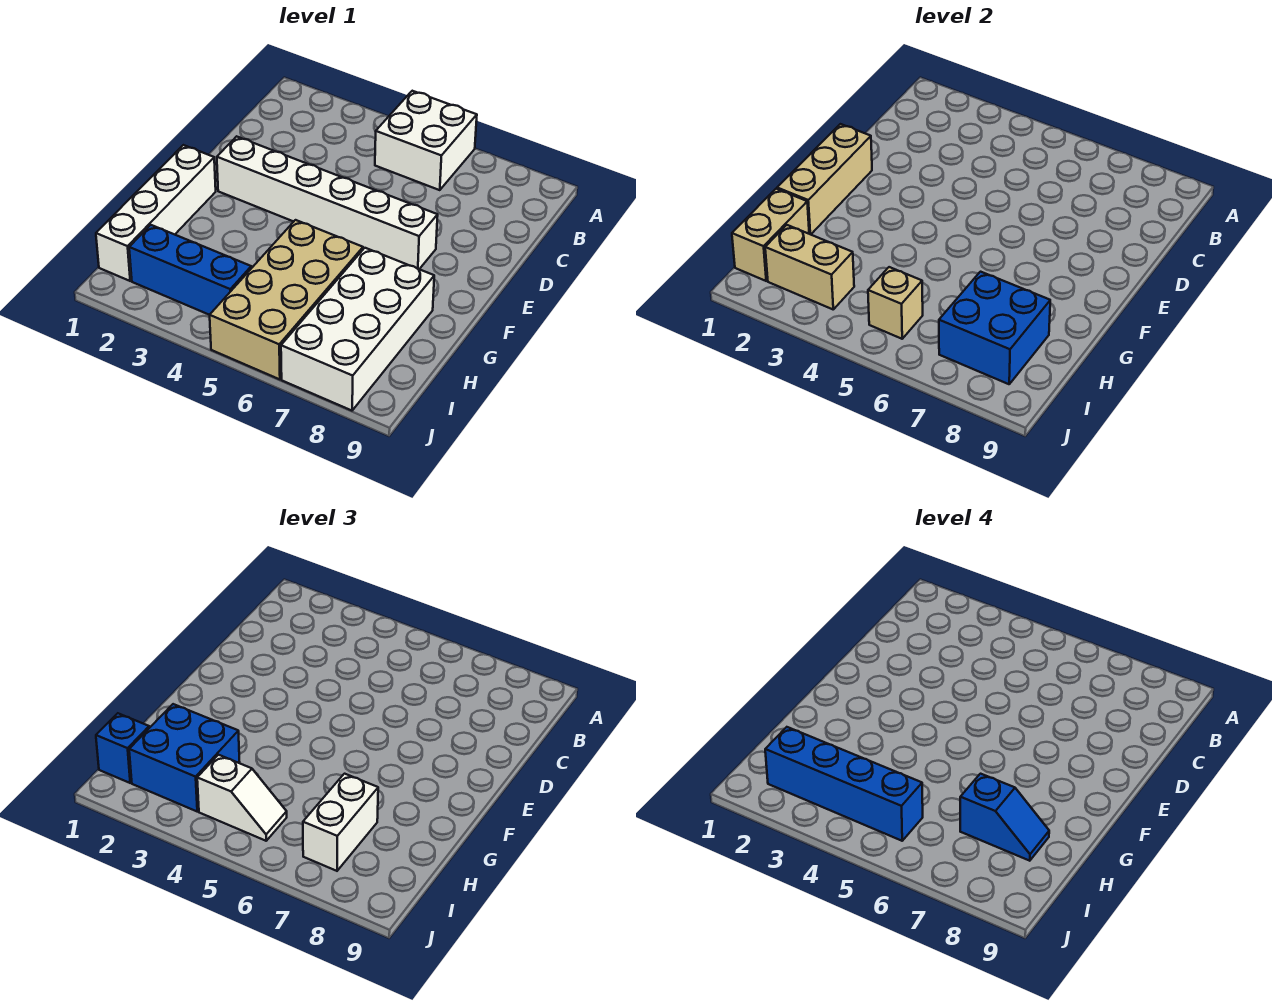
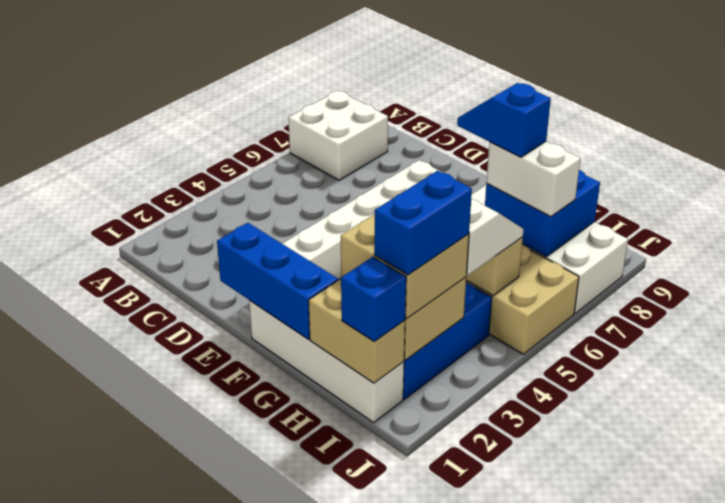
white 2x2 brick [375,91,477,190] -> white 2x2 brick moved to [288,91,388,180]
tan 1x3 brick [777,124,872,235] -> blue 1x3 brick [217,223,338,339]
blue 2x2 brick [129,704,240,811] -> tan 2x2 brick [341,214,469,318]
blue 1x2 slope [960,774,1049,861] -> blue 1x2 slope turned to [457,83,551,157]
blue 1x4 brick [765,727,923,841] -> blue 1x2 brick [374,171,472,275]

